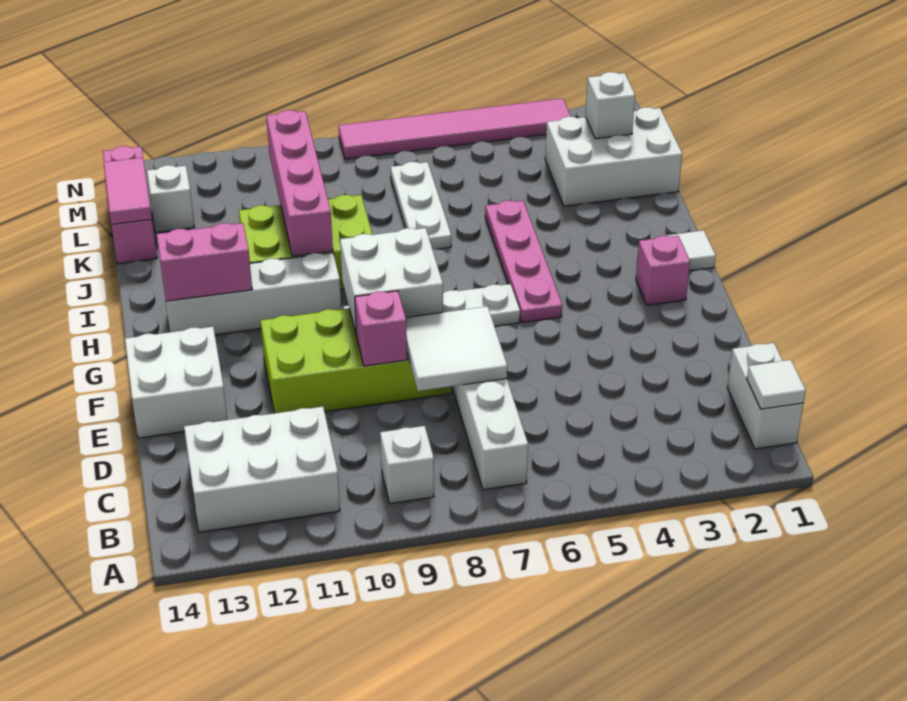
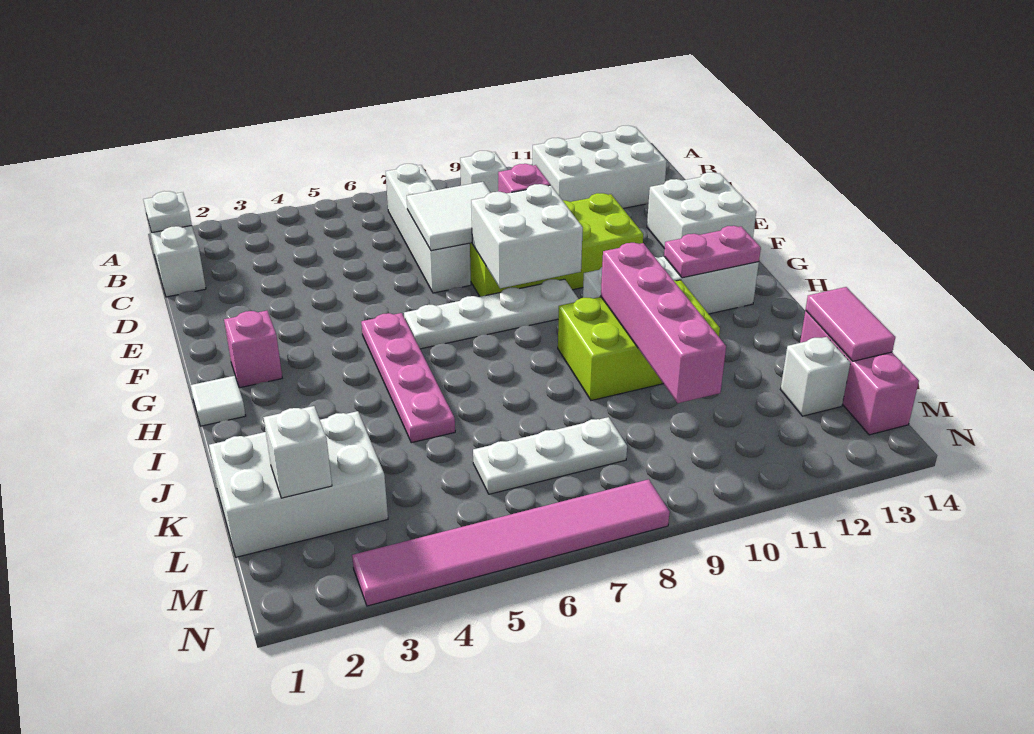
white 1x1 tile [747,360,806,409] -> white 1x1 plate [143,191,192,233]
pink 1x2 brick [157,223,252,301] -> pink 1x2 plate [664,226,761,278]
white 1x3 plate [391,162,451,250] -> white 1x3 plate turned to [473,417,627,494]

